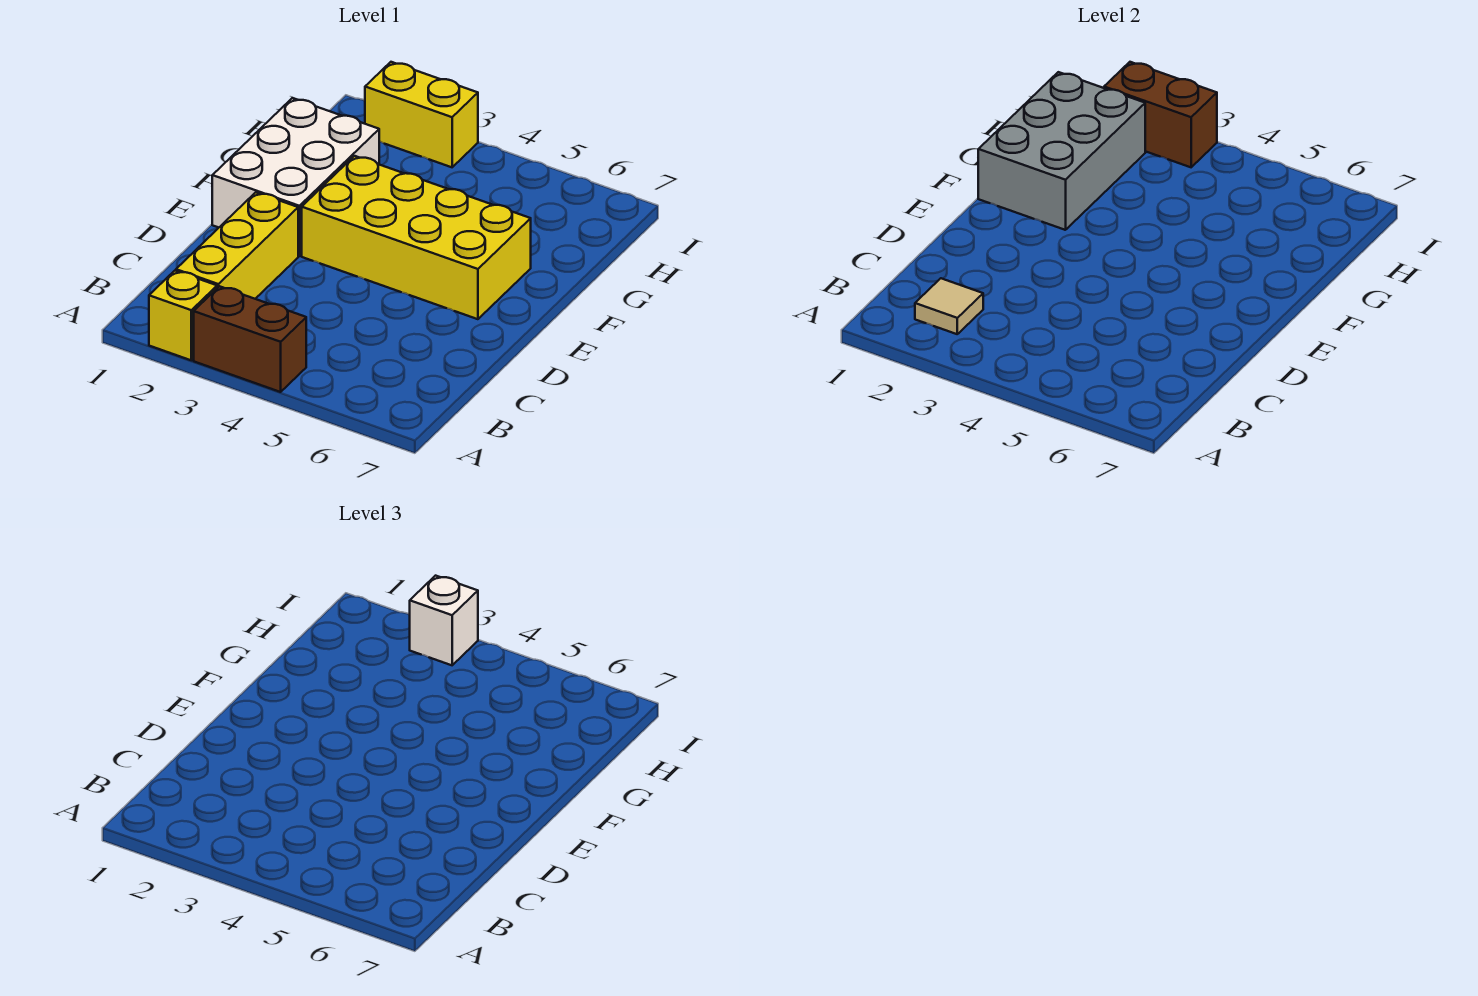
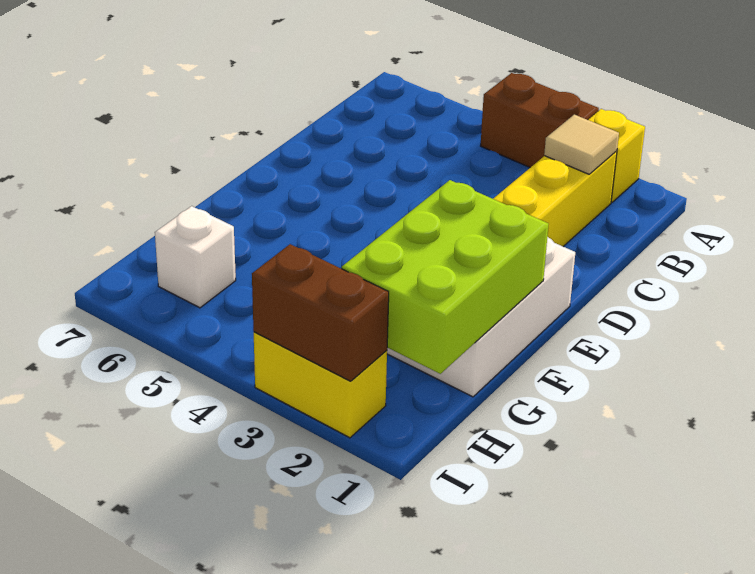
yellow 2x4 brick [302,156,531,319] -> none
grey 2x3 brick [978,72,1145,230] -> lime 2x3 brick [342,180,549,374]
white 1x1 brick [410,576,478,665] -> white 1x1 brick moved to [155,206,236,308]

